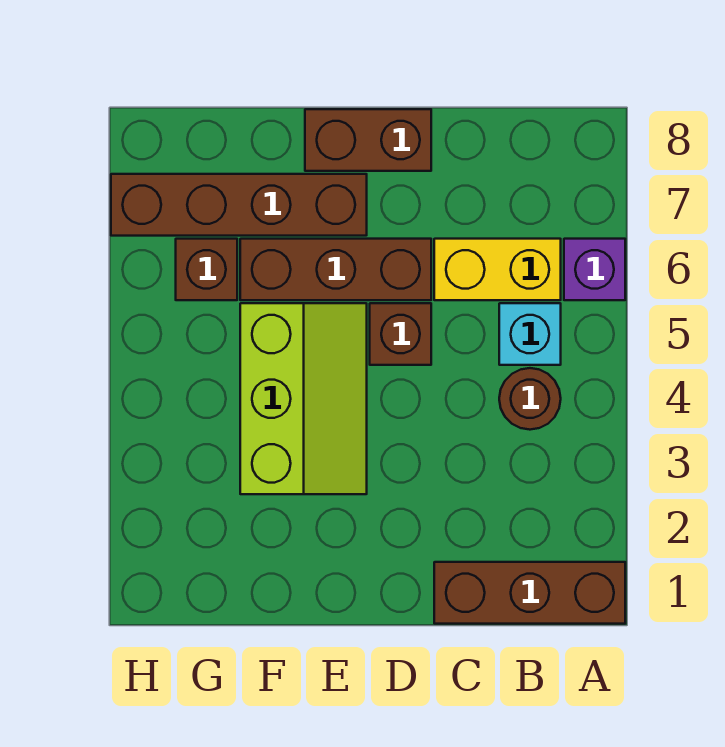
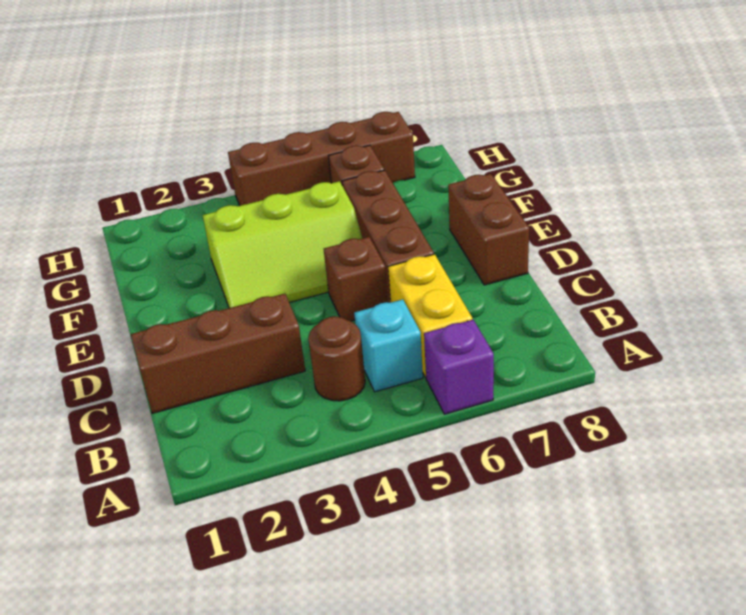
brown 1x3 brick [434,562,625,624] -> brown 1x3 brick turned to [131,294,305,414]
brown 1x4 brick [111,174,367,236] -> brown 1x4 brick turned to [228,112,415,206]

